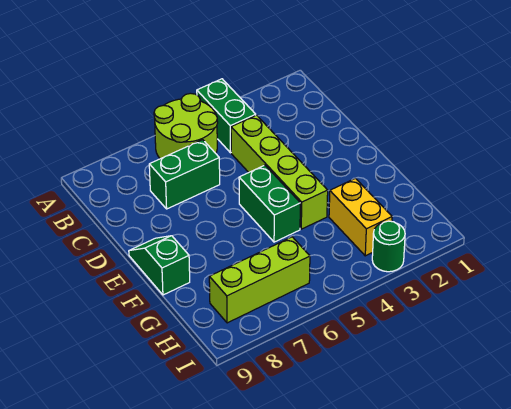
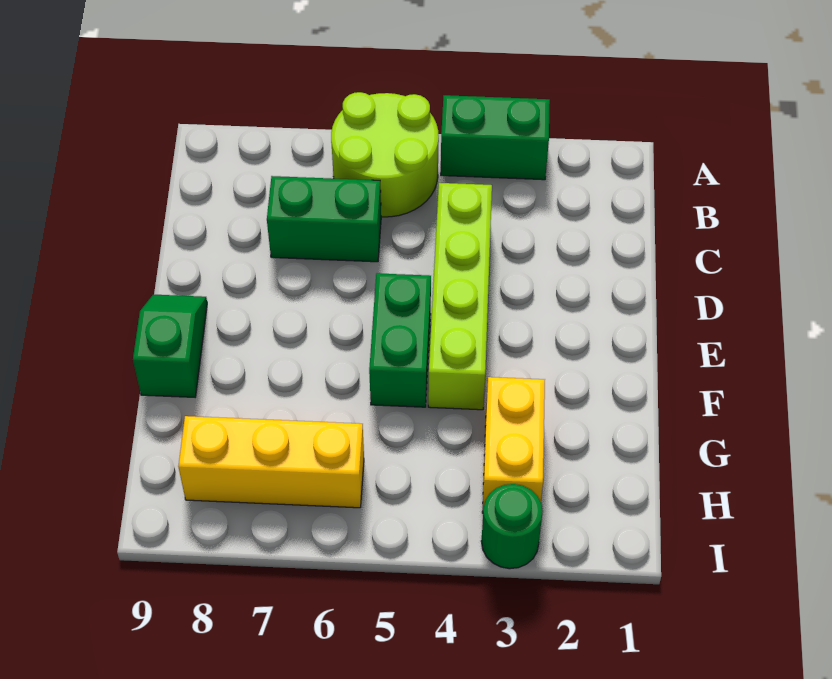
green 1x2 brick [197,79,256,153] -> green 1x2 brick turned to [441,95,550,180]
lime 1x3 brick [209,237,310,323] -> yellow 1x3 brick [178,416,364,508]

